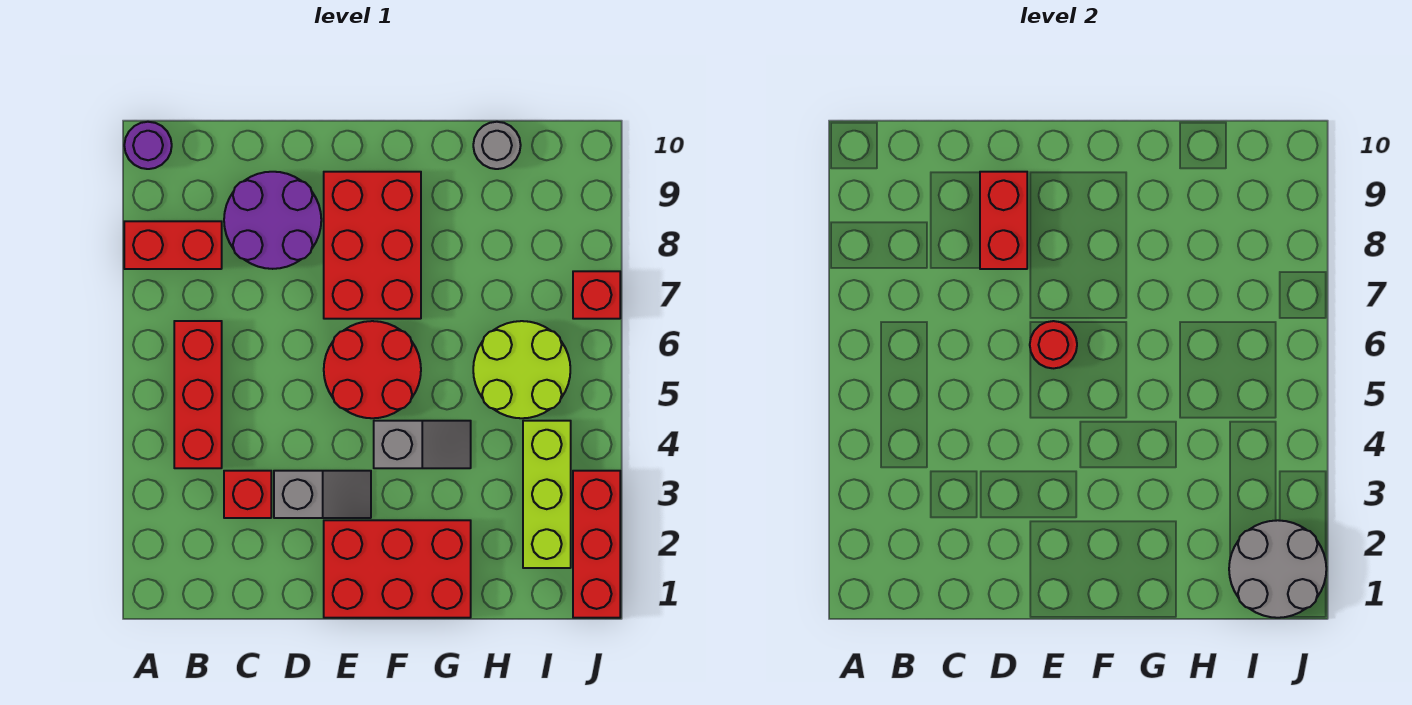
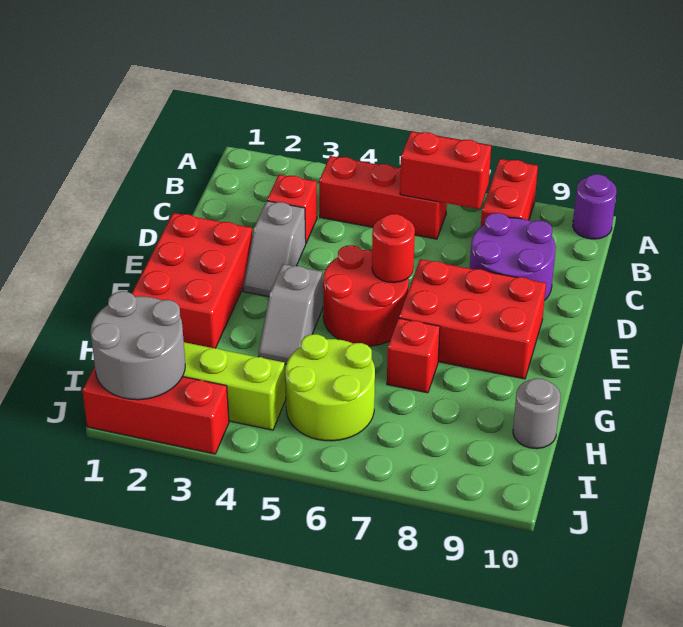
red 1x2 brick [980,172,1027,269] -> red 1x2 brick moved to [400,132,491,209]
red 1x1 brick [573,271,620,319] -> red 1x1 brick moved to [387,318,440,393]

